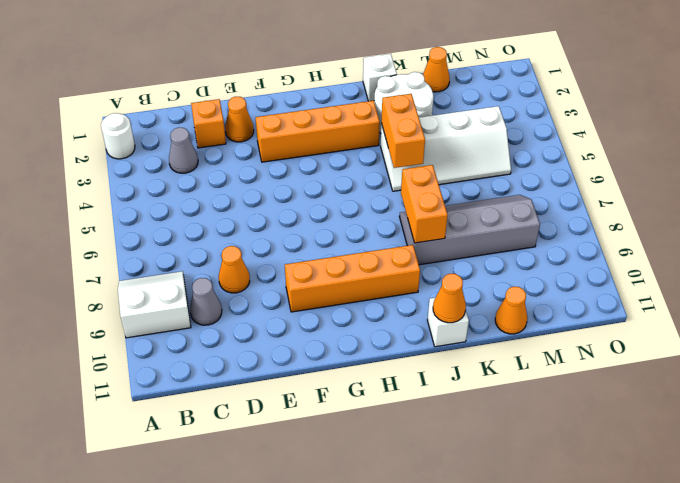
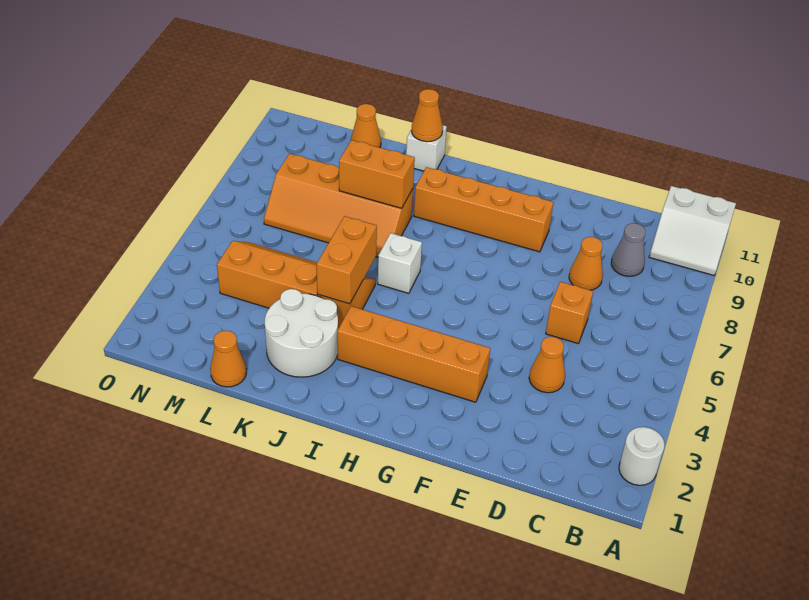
white 2x2 slope [118,271,191,338] -> white 2x2 slope moved to [649,186,736,275]
grey 1x1 cone [169,127,198,173] -> none
orange 1x1 brick [191,99,226,148] -> orange 1x1 brick moved to [546,282,593,344]
orange 1x1 cone [225,97,254,142] -> orange 1x1 cone moved to [529,337,565,393]
white 1x1 brick [363,54,397,101] -> white 1x1 brick moved to [378,233,422,293]
white 2x4 slope [381,106,511,191] -> orange 2x4 slope [217,241,376,329]
grey 2x4 slope [399,195,540,265] -> orange 2x4 slope [264,154,413,257]
orange 1x2 brick [401,165,448,243] -> orange 1x2 brick turned to [339,140,415,208]

